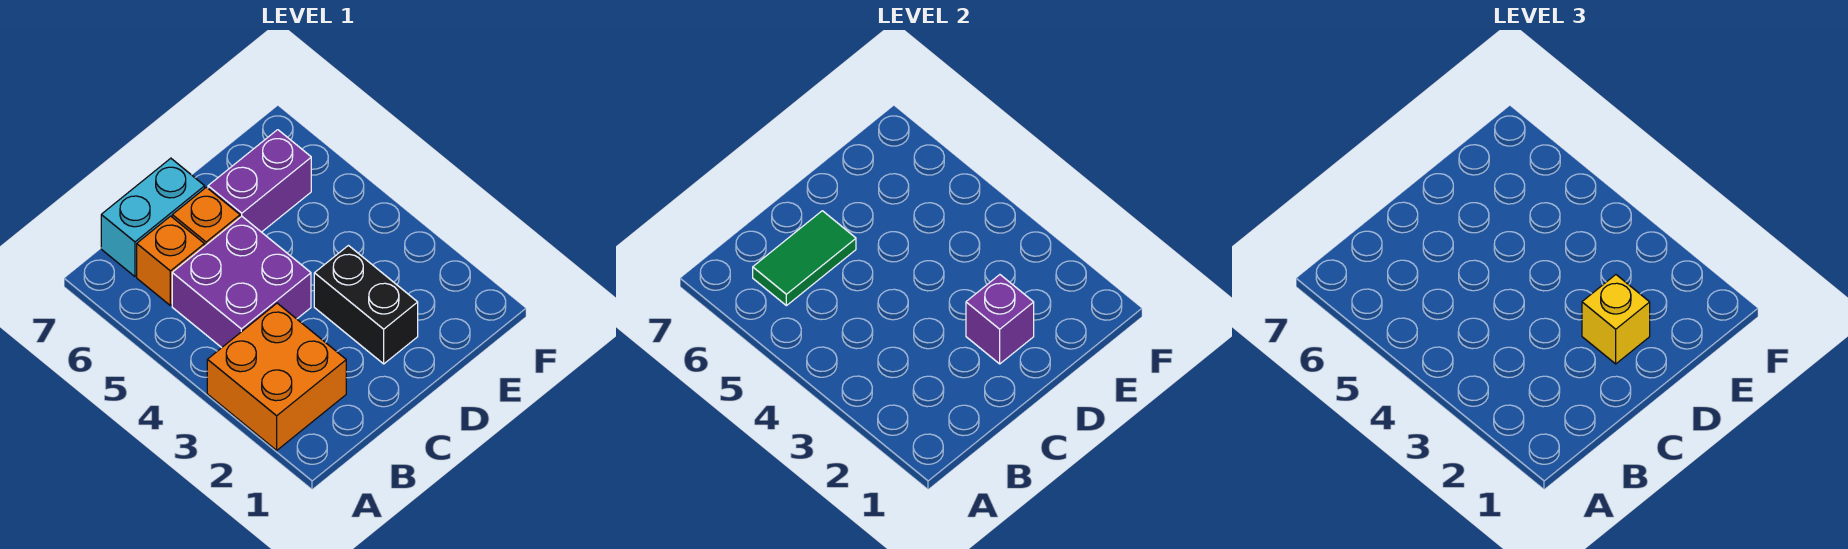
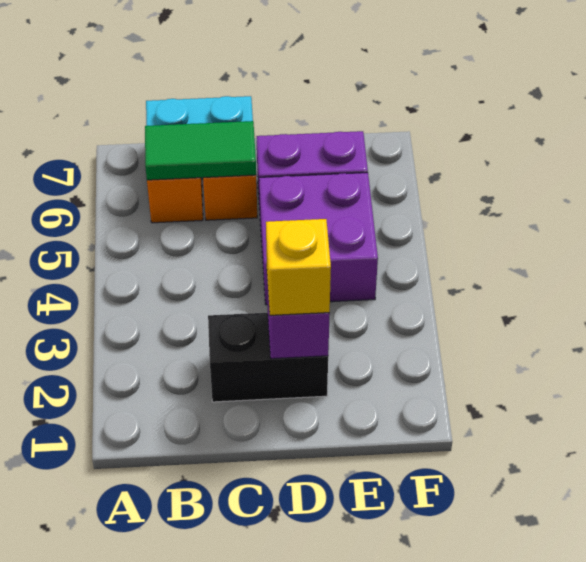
orange 2x2 brick [207,303,346,450] -> none
purple 2x2 brick [172,216,311,348] -> purple 2x2 brick moved to [259,173,378,305]
black 1x2 brick [314,246,418,364] -> black 1x2 brick turned to [208,313,328,402]

